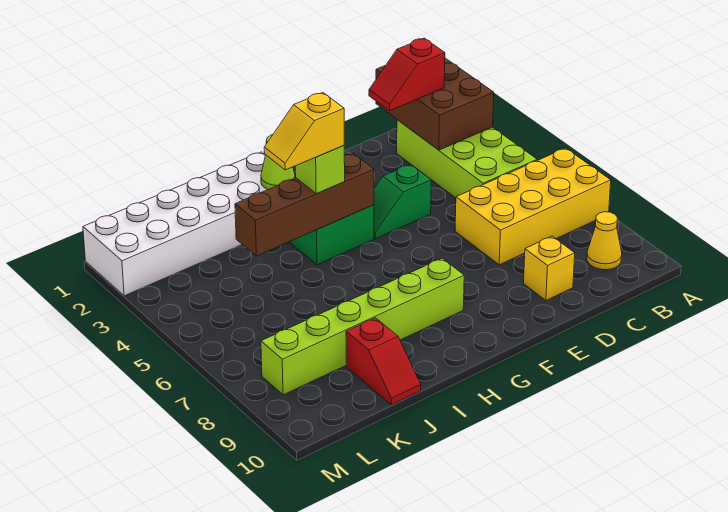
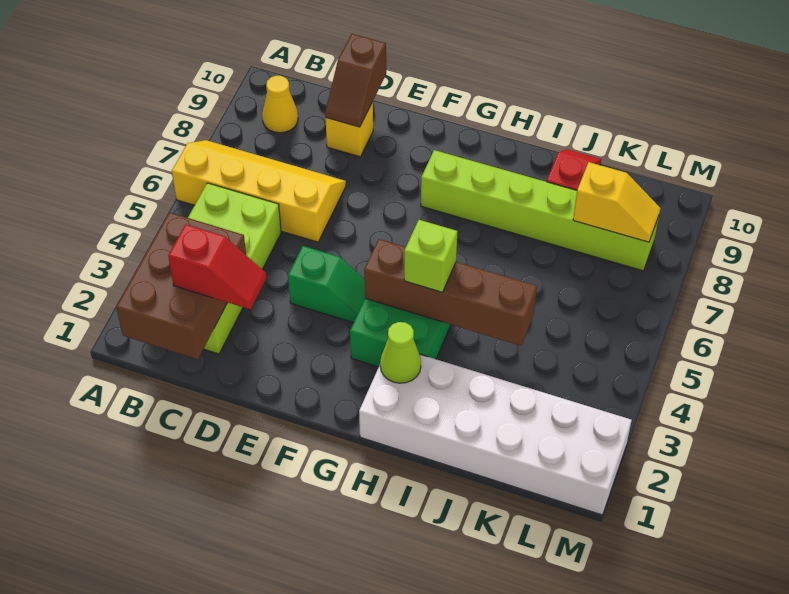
yellow 2x4 brick [455,148,611,265] -> yellow 2x4 slope [172,140,346,242]
none -> brown 1x2 slope [325,34,386,127]
yellow 1x2 slope [264,93,344,170] -> yellow 1x2 slope moved to [573,162,660,242]

